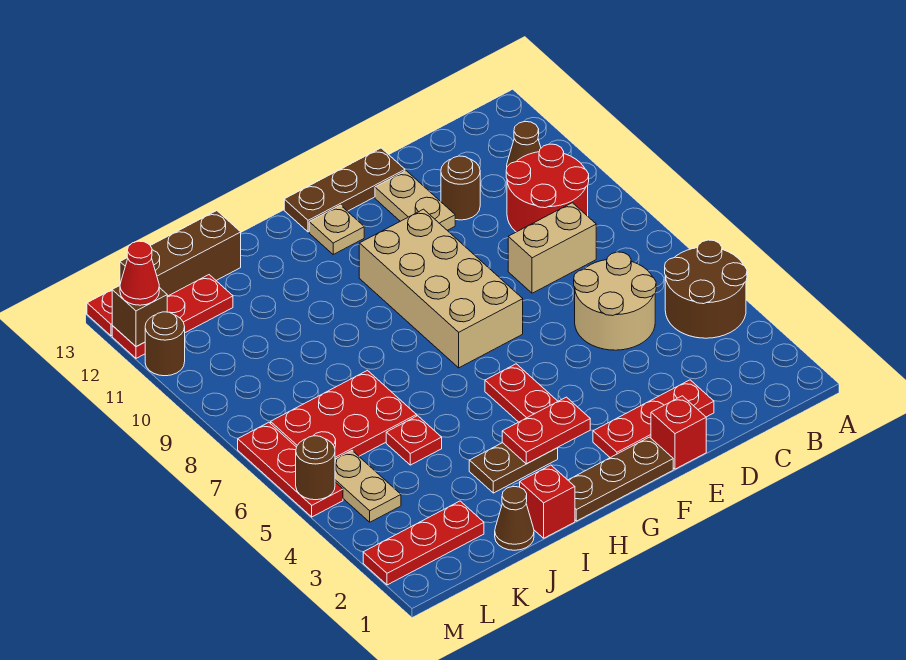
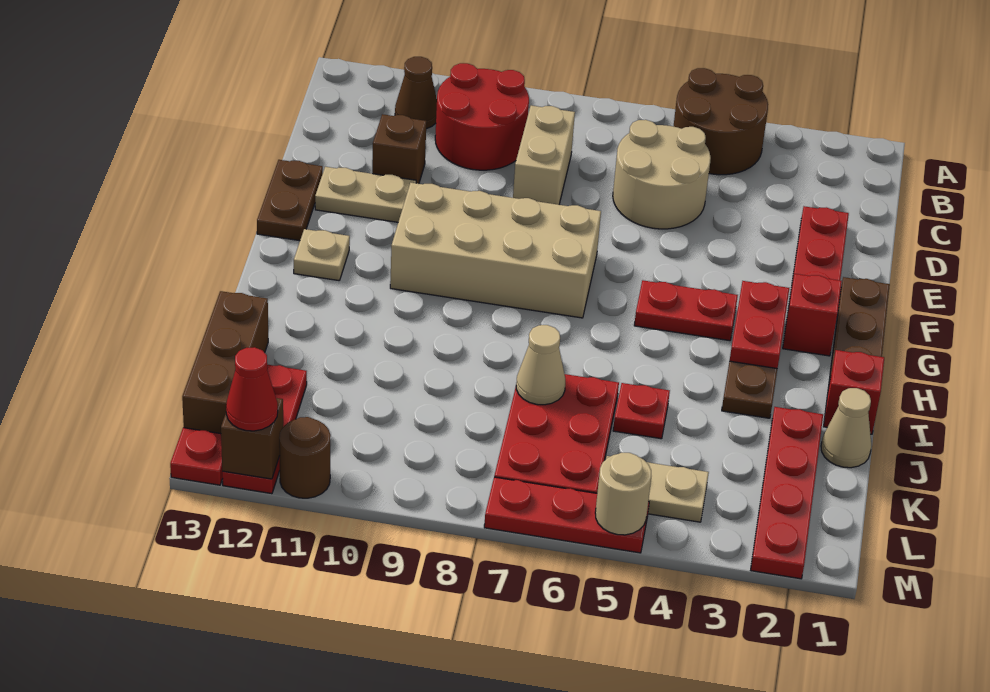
brown 1x1 round brick [441,156,480,220] -> brown 1x1 brick [372,114,427,184]
red 1x1 brick [651,396,706,469] -> red 1x1 brick moved to [783,274,842,356]
brown 1x3 plate [284,148,405,232] -> brown 1x2 plate [257,160,323,241]
brown 1x1 cone [495,487,534,550] -> tan 1x1 cone [821,388,872,468]
none -> tan 1x1 cone [516,325,565,405]
red 1x3 plate [363,501,484,585] -> red 1x4 plate [751,407,823,579]
brown 1x1 round brick [296,436,335,500] -> tan 1x1 round brick [595,453,651,535]

